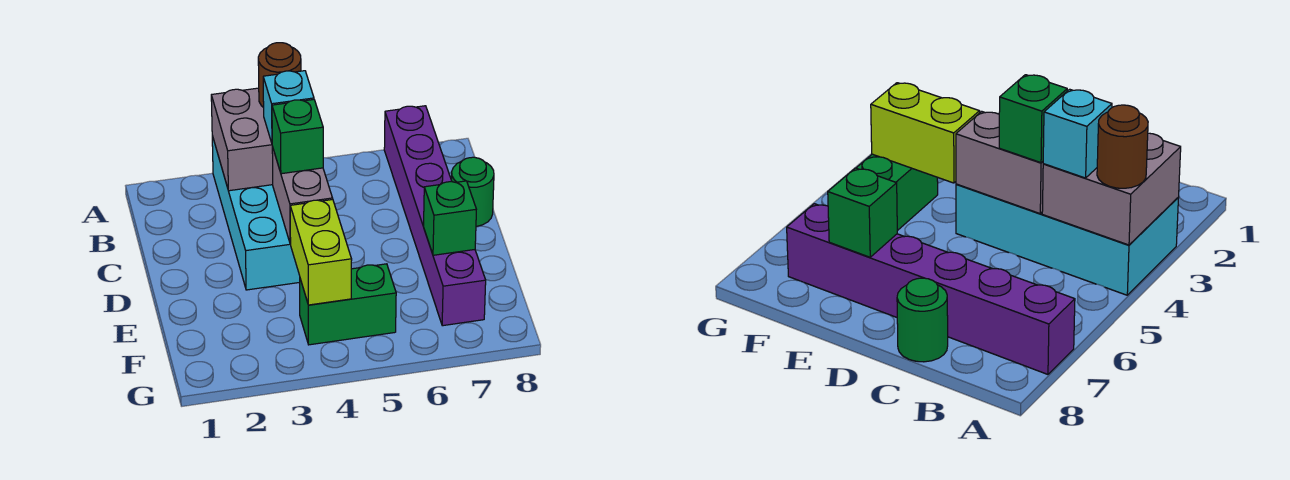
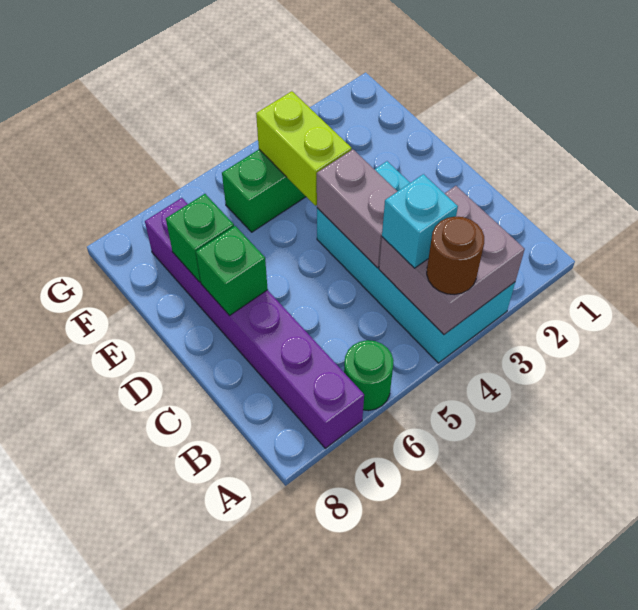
green 1x1 brick [272,100,323,174] -> green 1x1 brick moved to [196,226,268,316]
green 1x1 round brick [451,157,494,226] -> green 1x1 round brick moved to [344,340,394,411]

